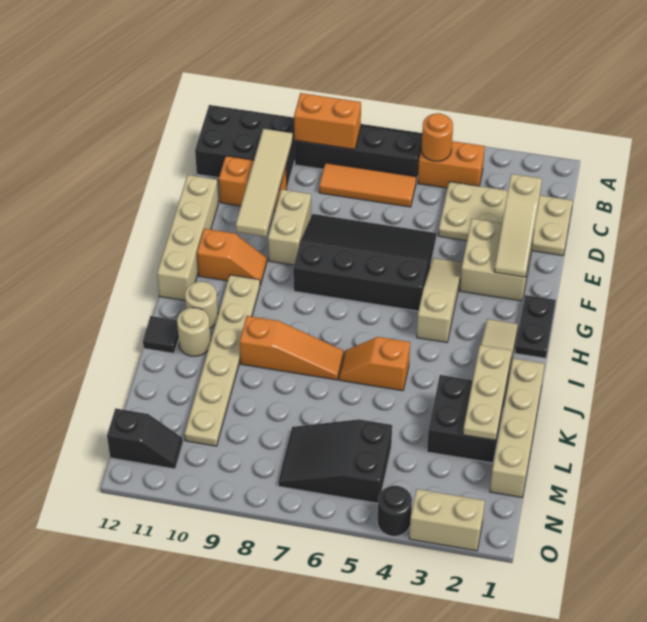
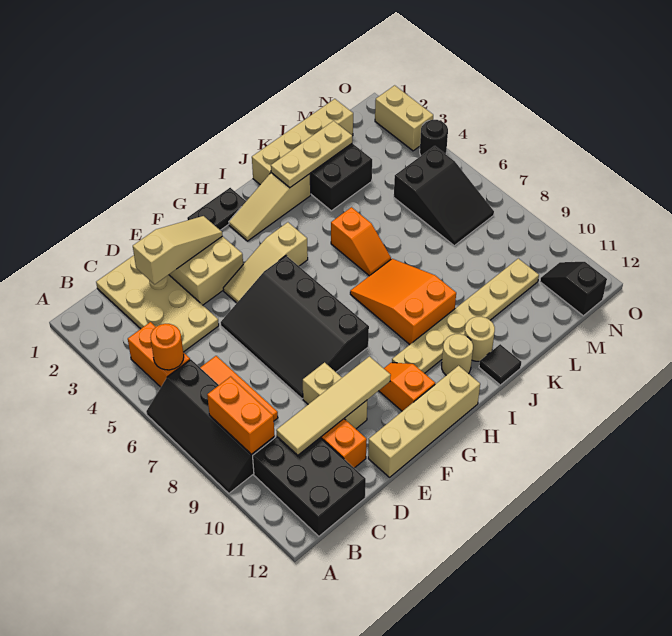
tan 1x2 brick [268,189,311,265] -> tan 1x2 brick turned to [303,362,367,429]
orange 1x3 slope [240,316,344,380] -> orange 2x3 slope [350,259,456,345]

